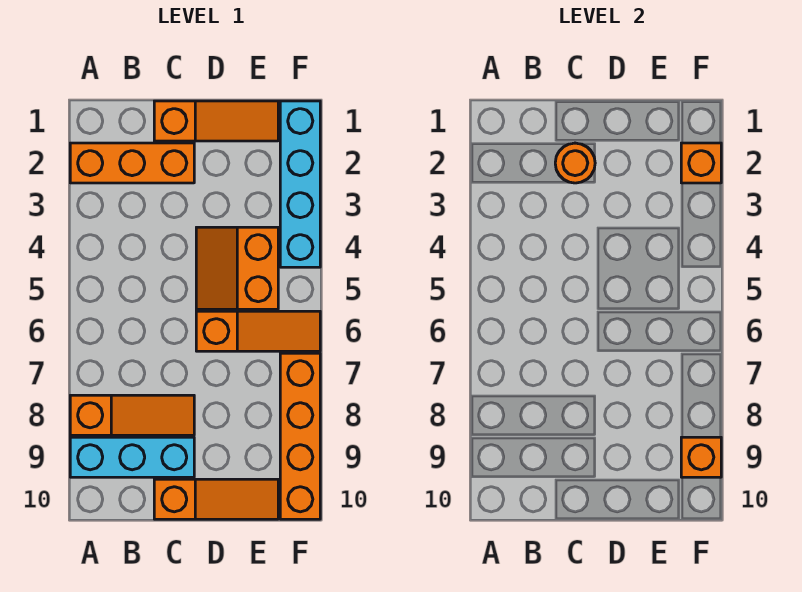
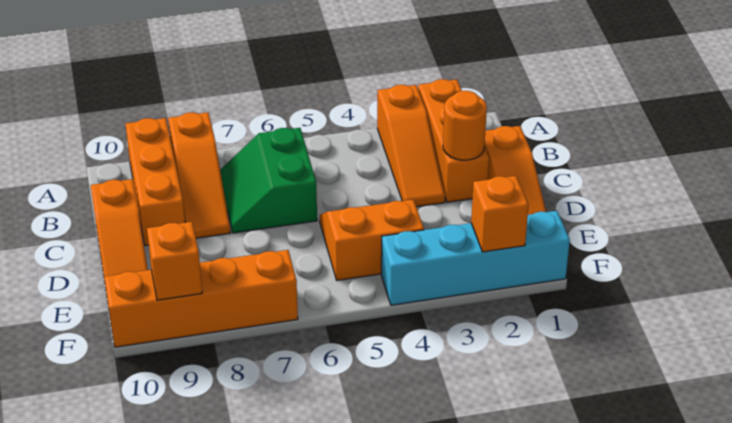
cyan 1x3 brick [70,437,194,477] -> orange 1x3 brick [125,118,185,246]
none -> green 2x2 slope [220,128,317,233]
orange 1x3 slope [196,311,320,351] -> orange 1x3 slope moved to [377,85,445,207]

